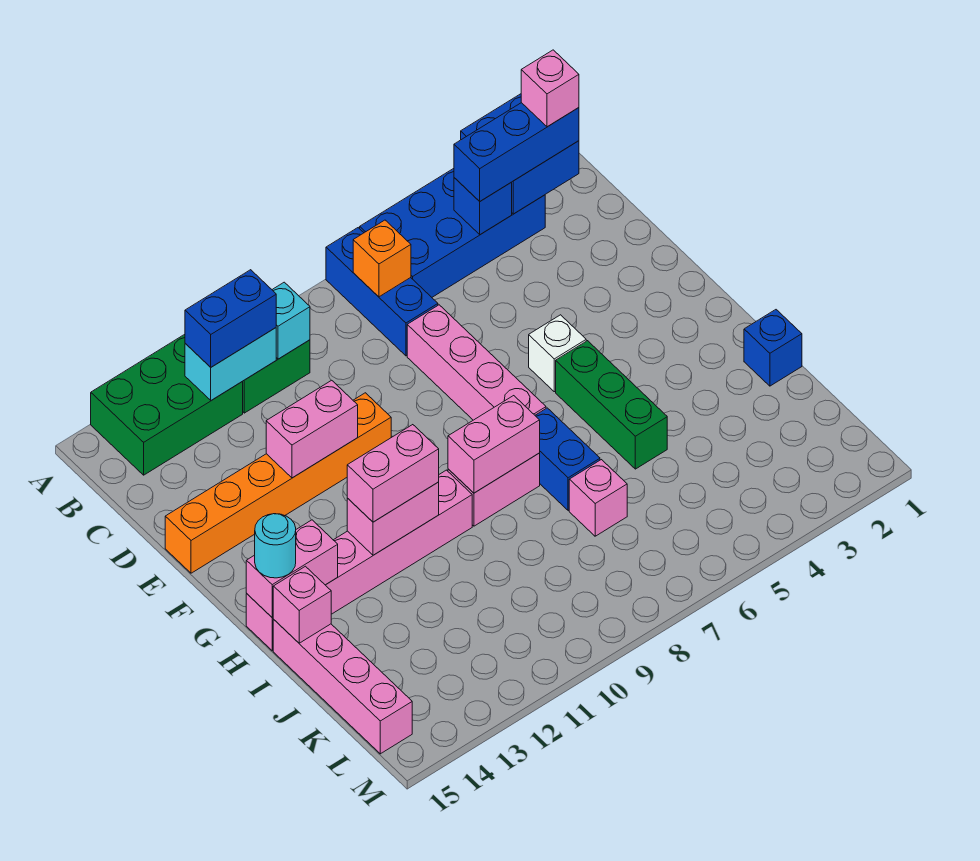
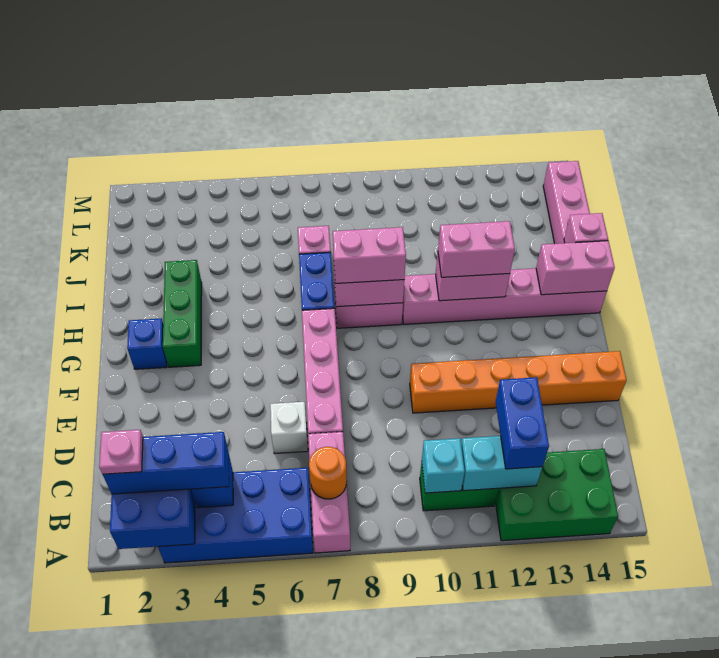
blue 1x3 brick [326,228,438,356] -> pink 1x3 brick [308,432,350,553]
pink 1x1 brick [521,50,579,127] -> pink 1x1 plate [99,430,143,474]
orange 1x1 brick [353,220,411,297] -> orange 1x1 round brick [309,447,347,499]
blue 1x2 brick [185,270,276,367] -> blue 1x2 brick turned to [496,377,549,469]
pink 1x2 brick [266,380,358,478] -> pink 1x2 brick moved to [333,227,406,284]
white 1x1 brick [529,315,586,392] -> white 1x1 brick moved to [270,402,308,454]
green 1x3 brick [556,341,667,469] -> green 1x3 brick moved to [163,260,202,367]
cyan 1x1 round brick [255,514,296,578] -> none
blue 1x1 brick [744,310,802,386] -> blue 1x1 brick moved to [127,318,167,369]

